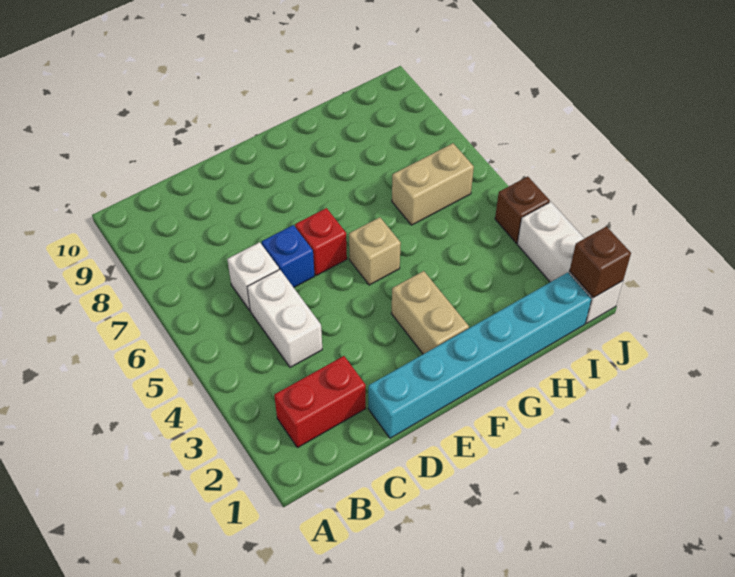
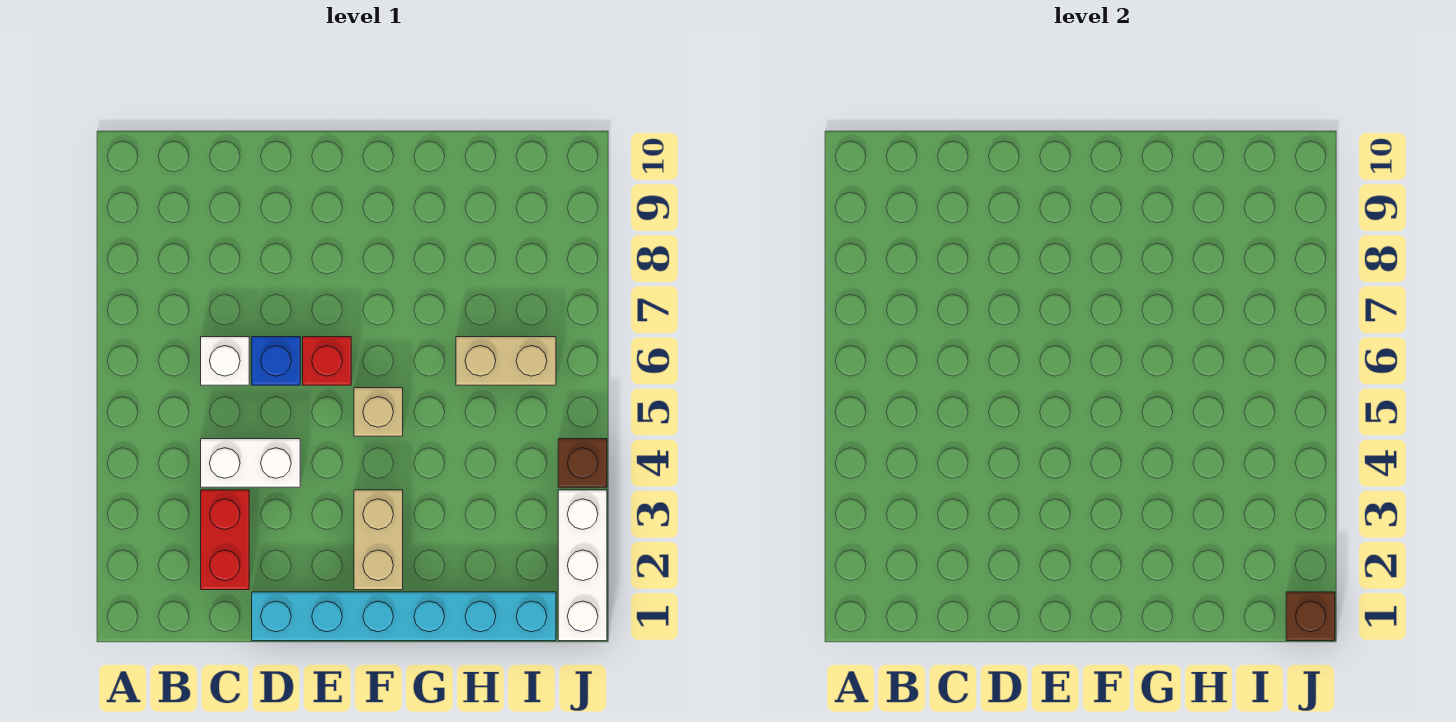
red 1x2 brick [274,356,366,448] -> red 1x2 brick turned to [201,490,249,590]
white 1x2 brick [247,269,322,367] -> white 1x2 brick turned to [201,439,300,487]

